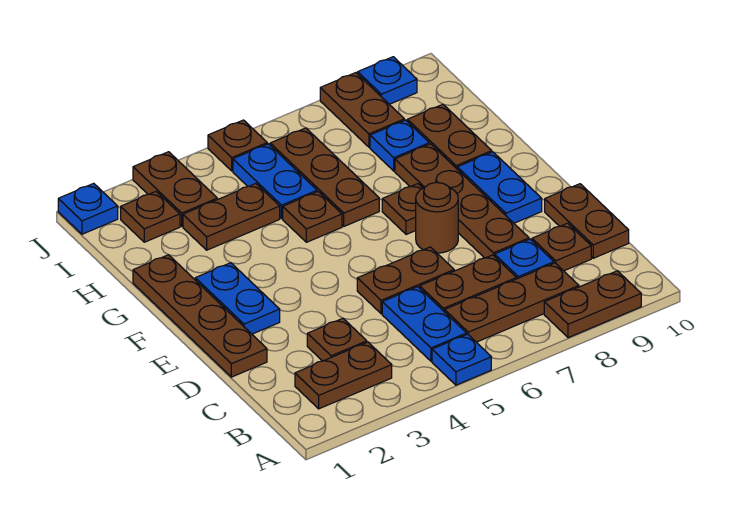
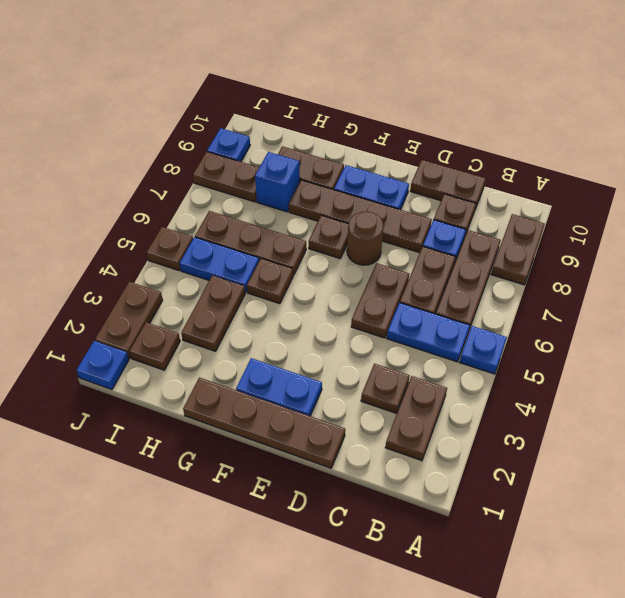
blue 1x1 plate [370,120,429,171] -> blue 1x1 brick [255,152,300,212]
brown 1x2 plate [133,152,217,226] -> brown 1x2 plate turned to [95,282,163,358]

